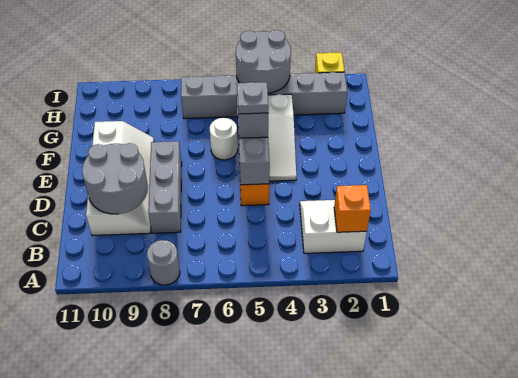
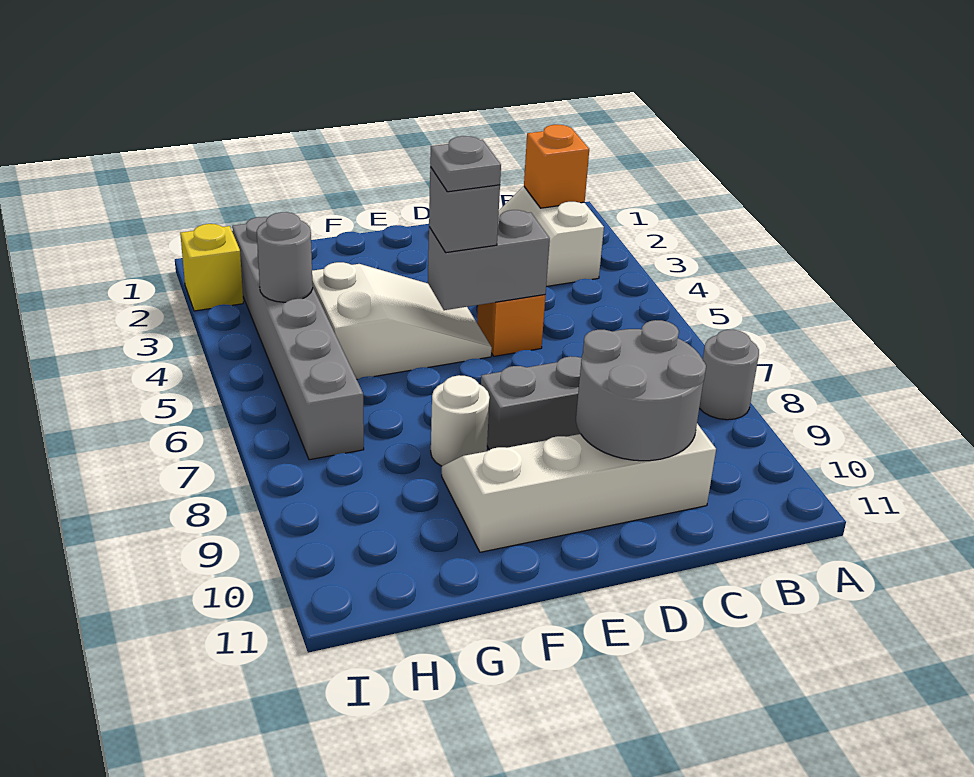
white 1x1 round brick [210,118,238,160] -> white 1x1 round brick moved to [431,375,490,466]
grey 2x2 round brick [236,30,291,93] -> grey 1x1 round brick [257,212,313,302]

